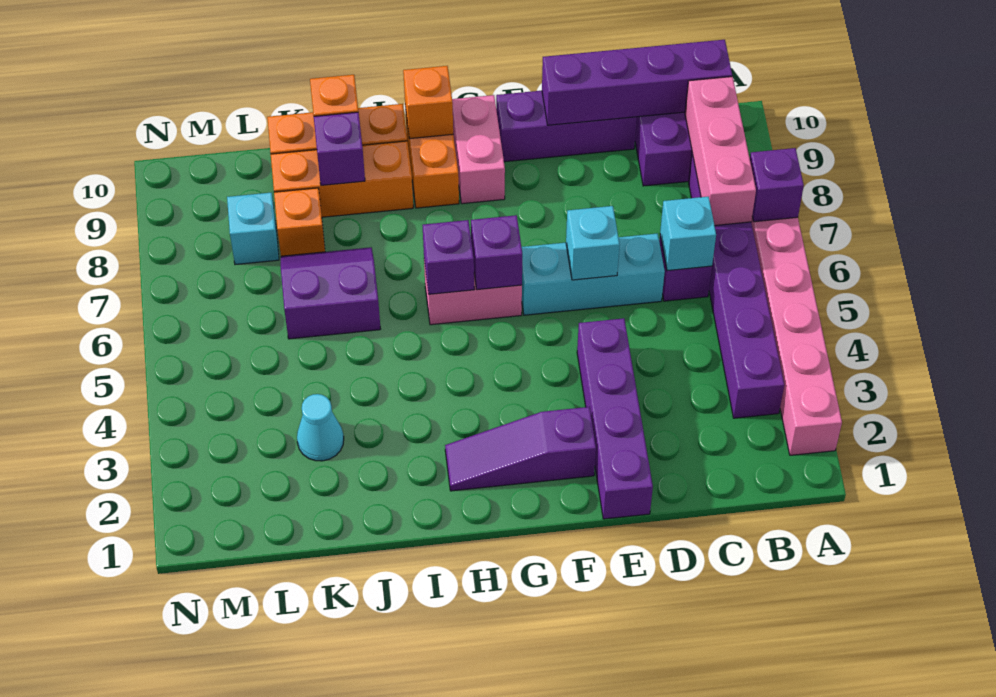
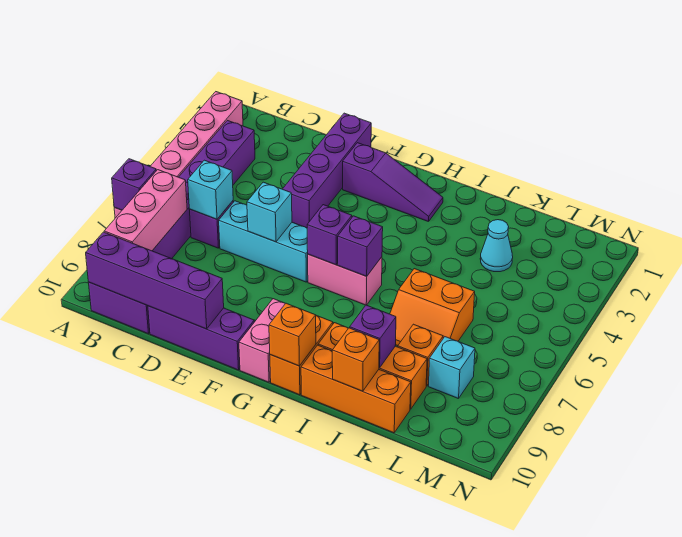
purple 2x2 slope [281,247,380,339] -> orange 2x2 slope [390,269,475,346]

